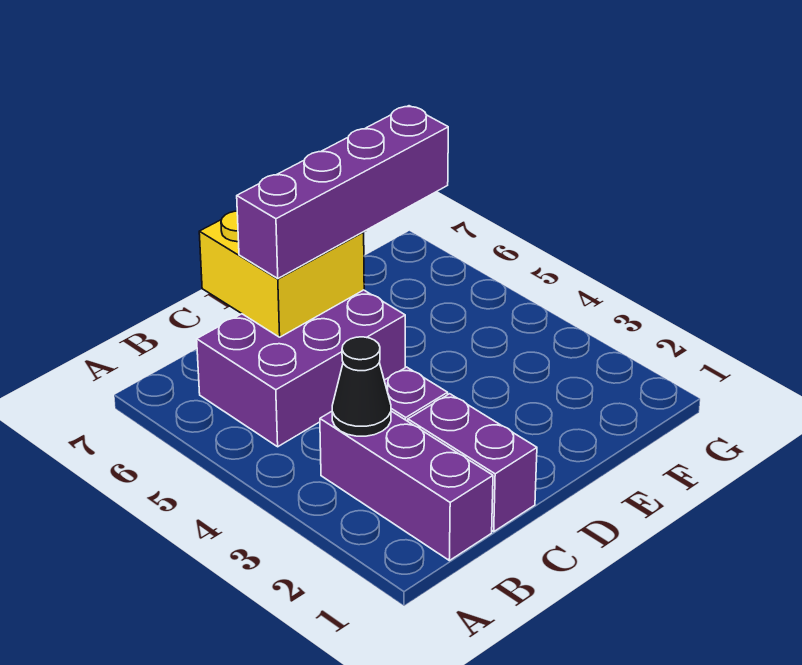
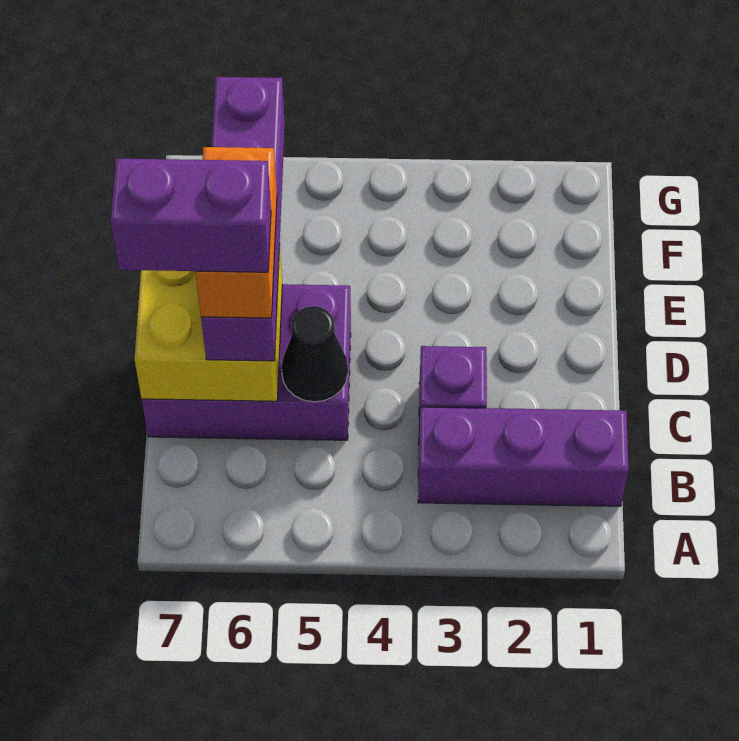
black 1x1 cone [332,337,391,436] -> black 1x1 cone moved to [282,306,348,402]
purple 2x3 brick [197,290,405,447] -> purple 2x3 brick turned to [142,284,351,440]
purple 1x2 brick [408,394,537,532] -> purple 1x2 brick moved to [111,158,271,272]
none -> orange 1x2 brick [196,147,277,318]

